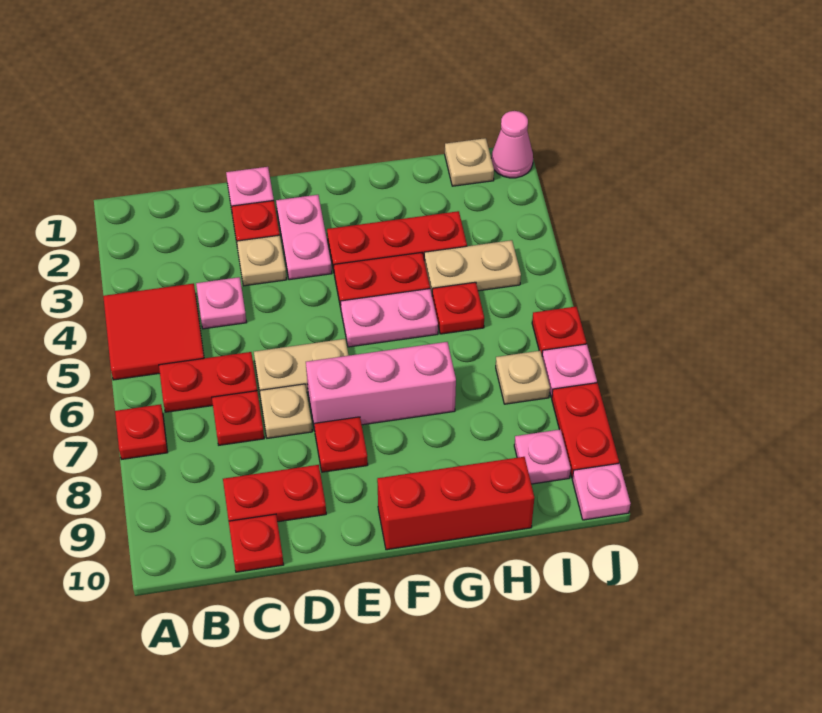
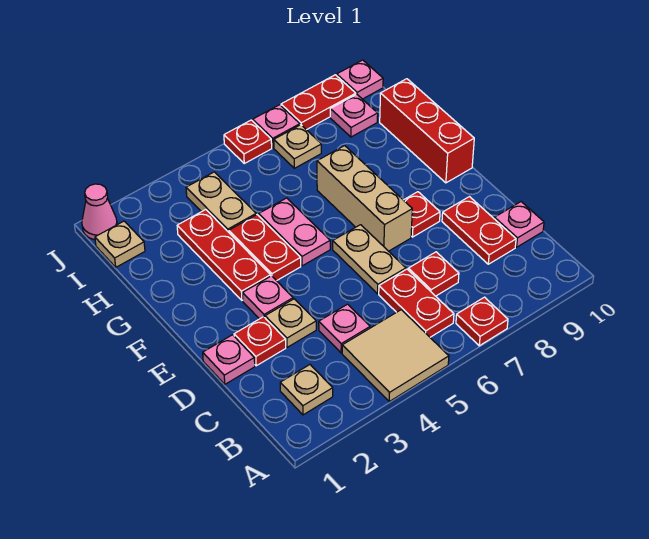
red 2x2 tile [103,283,204,380] -> tan 2x2 tile [342,310,449,401]
red 1x1 plate [229,514,284,572] -> pink 1x1 plate [494,202,544,247]
tan 1x1 plate [260,384,312,438] -> tan 1x1 plate moved to [280,365,333,415]
pink 1x2 plate [276,195,332,280] -> pink 1x1 plate [243,276,293,319]
pink 1x3 brick [306,342,456,429] -> tan 1x3 brick [317,146,412,251]
red 1x1 plate [432,282,484,334] -> none

